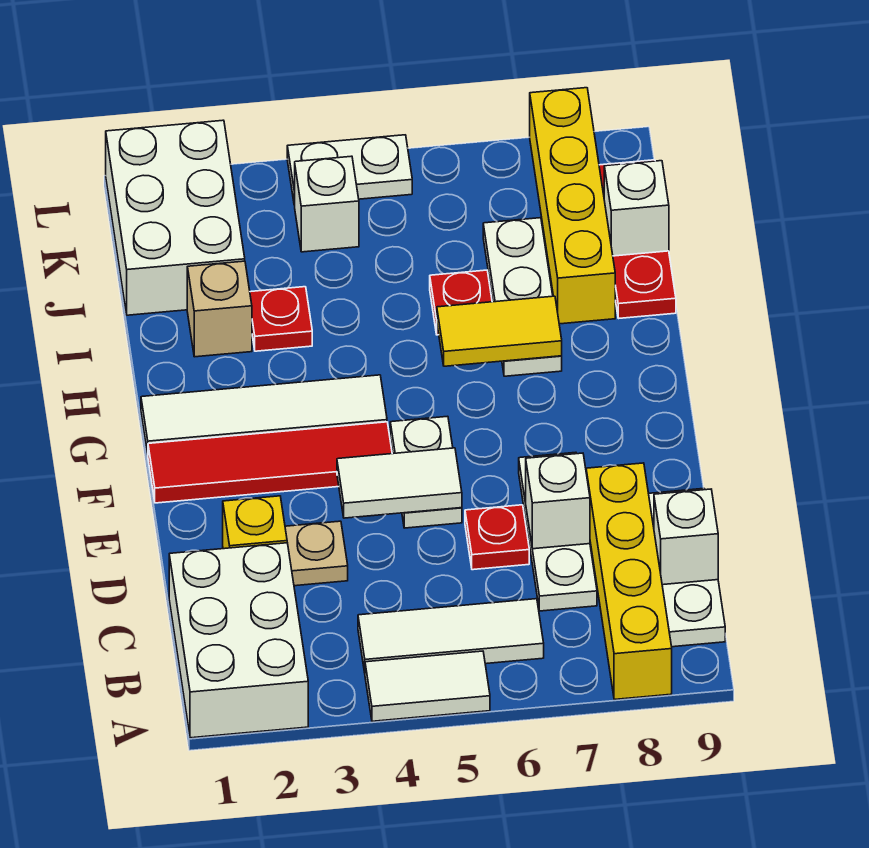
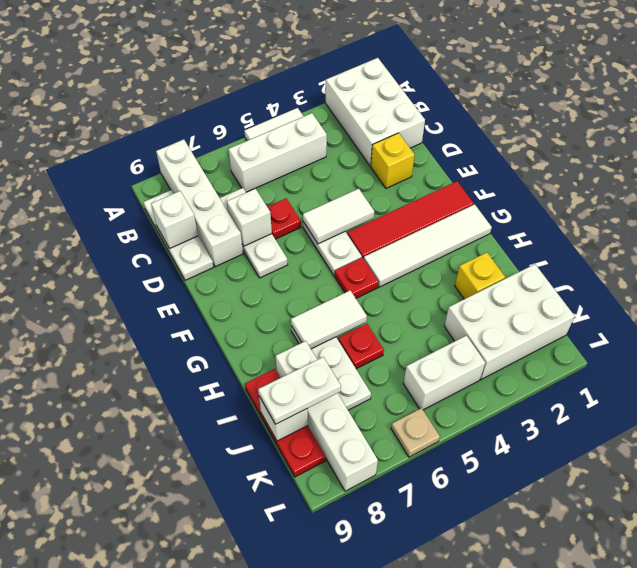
yellow 1x4 brick [586,463,672,700] -> white 1x4 brick [156,139,243,267]
white 1x3 tile [358,599,544,672] -> white 1x3 brick [229,113,327,192]
tan 1x1 plate [285,521,348,586] -> tan 1x1 plate moved to [391,408,440,457]
yellow 1x2 tile [437,296,562,366] -> white 1x2 tile [291,290,367,349]
tan 1x1 brick [187,261,252,357] -> yellow 1x1 brick [455,253,505,299]
red 1x1 plate [250,287,312,351] -> red 1x1 plate moved to [335,258,379,298]
yellow 1x4 brick [530,88,615,324] -> white 1x4 brick [276,341,378,491]
white 2x3 brick [106,120,245,315] -> white 2x3 brick turned to [444,264,575,380]
white 1x1 brick [295,156,359,252] -> white 1x2 brick [403,336,485,410]
white 1x2 plate [287,135,412,205] -> white 1x2 plate moved to [258,357,341,424]

